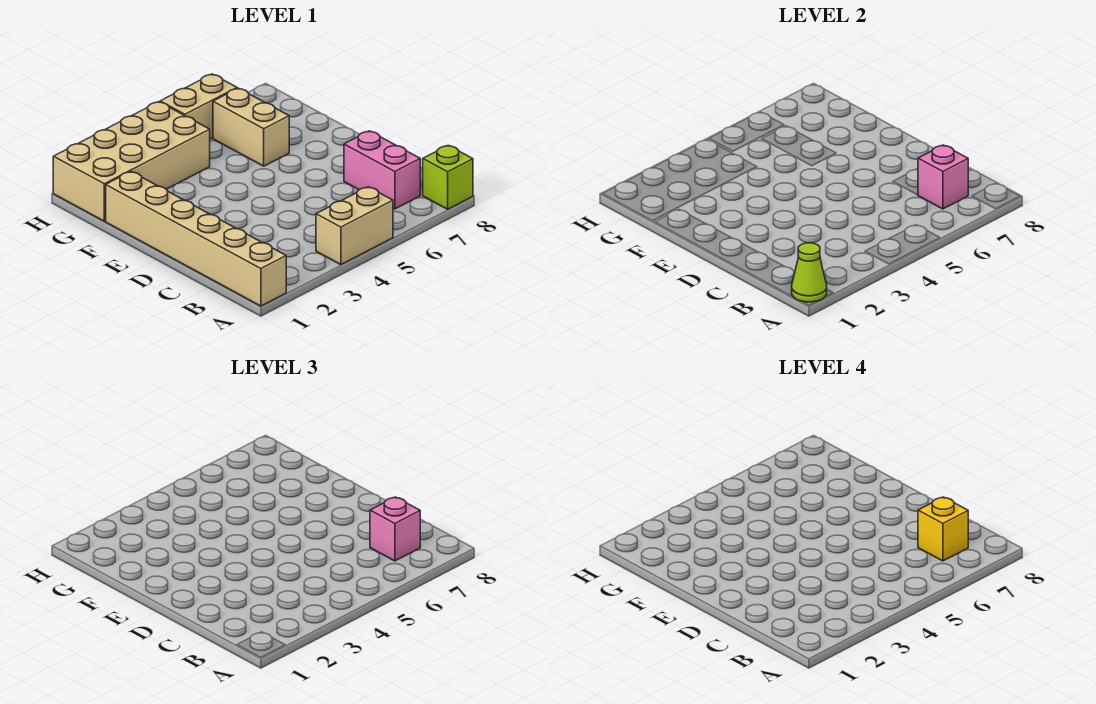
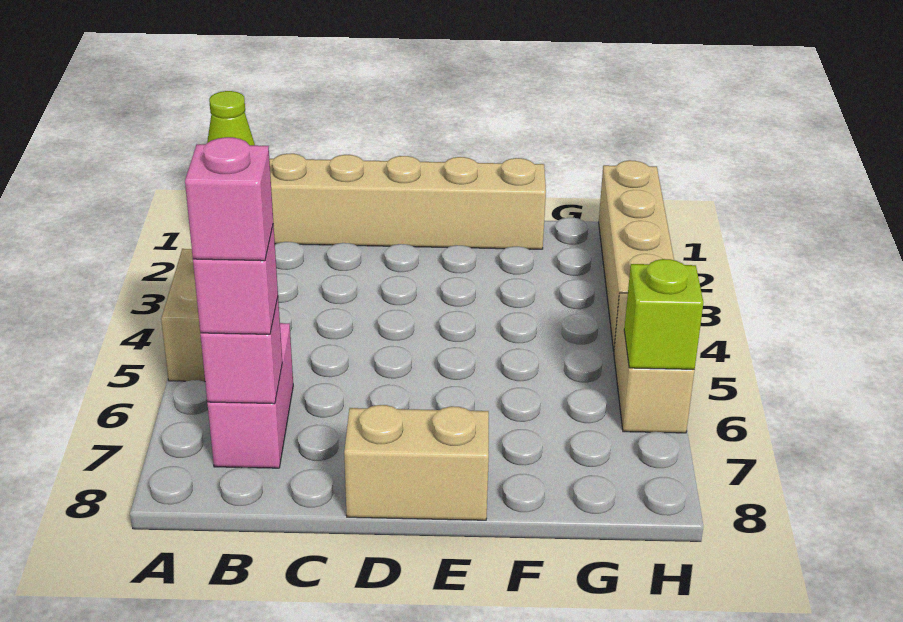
lime 1x1 brick [423,145,473,209] -> lime 1x1 brick moved to [624,259,703,369]
pink 1x2 brick [344,131,420,209] -> pink 1x2 brick turned to [207,323,293,468]
yellow 1x1 brick [918,497,968,561] -> pink 1x1 brick [185,137,273,261]
tan 1x2 brick [213,88,289,166] -> tan 1x2 brick moved to [344,405,489,520]
tan 2x4 brick [53,102,210,221] -> tan 1x4 brick [599,160,674,351]

